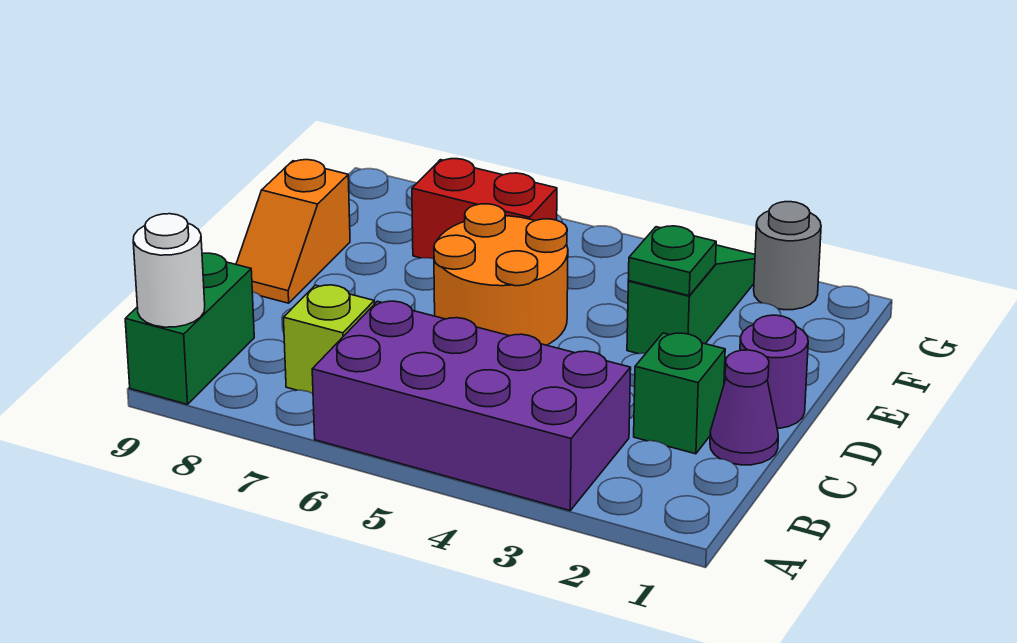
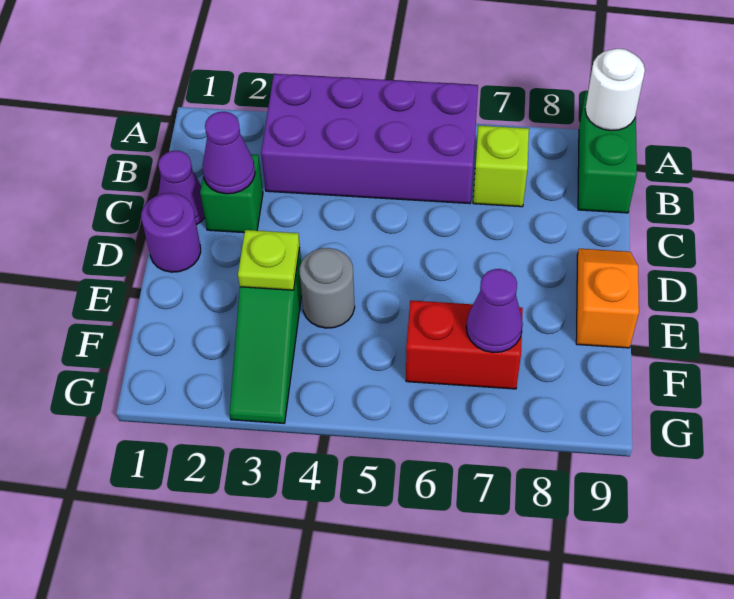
none -> purple 1x1 cone [203,112,255,194]
orange 2x2 round brick [434,204,568,345] -> none
green 1x1 plate [628,226,716,296] -> lime 1x1 plate [238,230,300,290]
none -> purple 1x1 cone [466,269,523,353]
grey 1x1 round brick [754,202,821,310] -> grey 1x1 round brick moved to [299,248,355,328]

